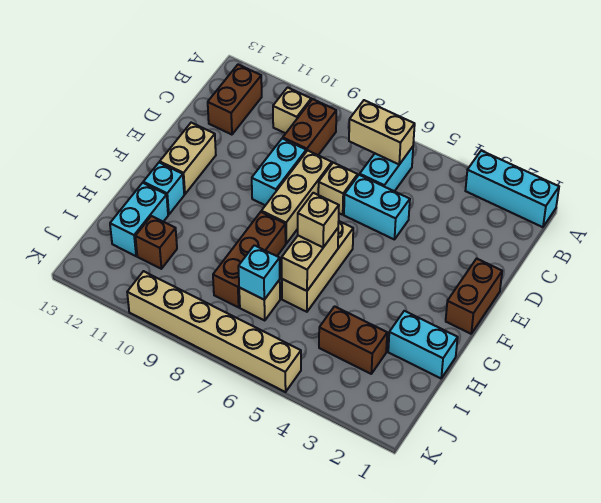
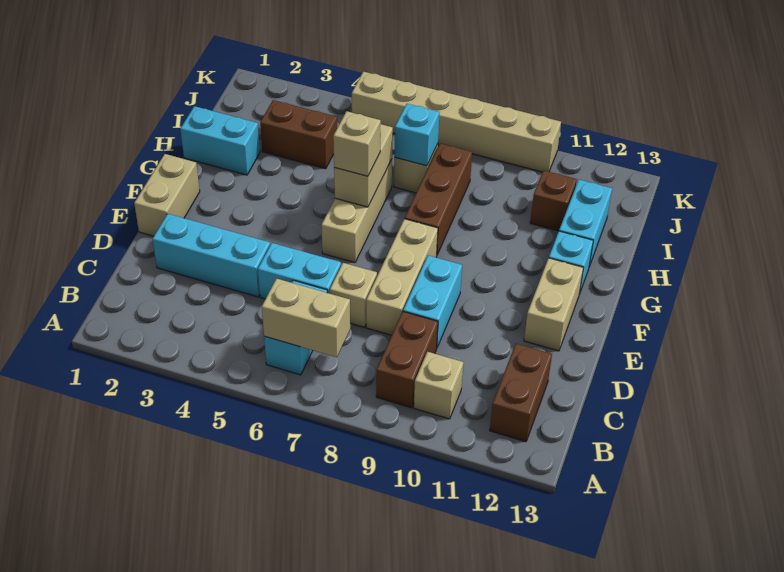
cyan 1x3 brick [465,151,559,227] -> cyan 1x3 brick moved to [152,214,270,297]
brown 1x2 brick [446,259,502,334] -> tan 1x2 brick [134,154,200,236]

